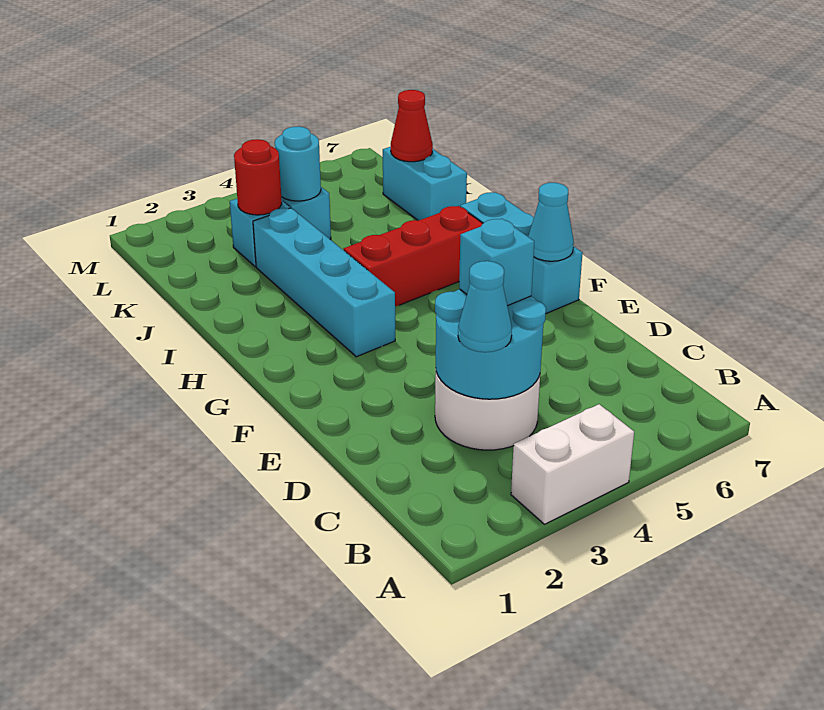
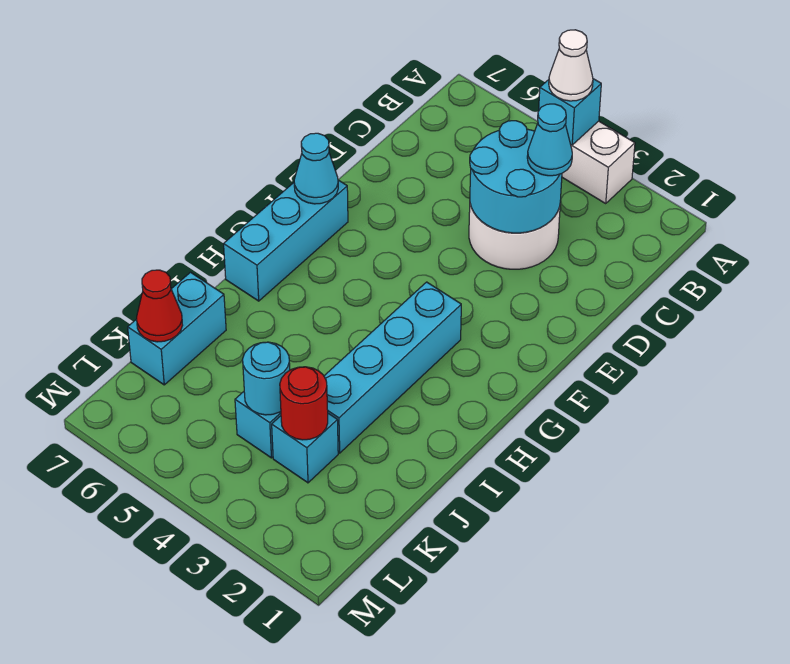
none -> white 1x1 cone [549,30,593,101]
cyan 1x1 brick [459,219,534,306] -> cyan 1x1 brick moved to [539,79,601,145]
red 1x3 brick [344,206,483,306] -> none

